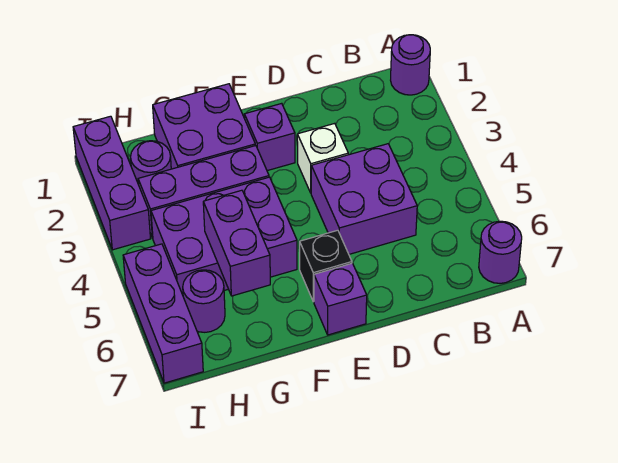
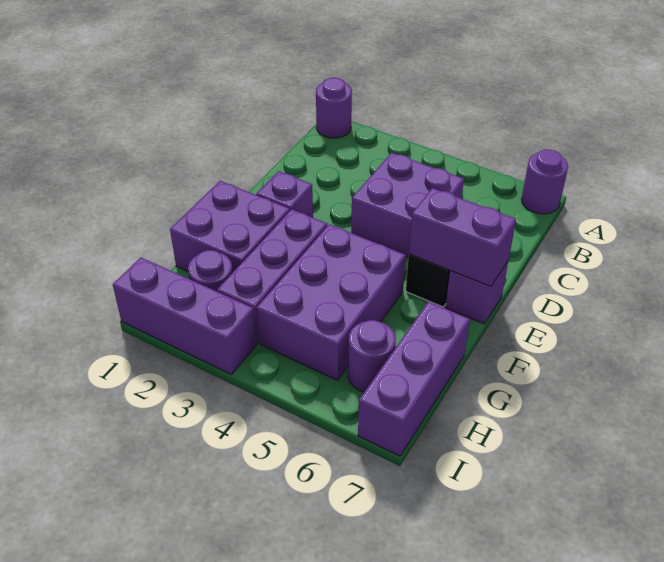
white 1x1 brick [297,123,348,193] -> none
purple 1x2 brick [203,190,270,296] -> purple 1x2 brick moved to [409,188,516,286]
purple 1x3 brick [123,244,203,383] -> purple 1x3 brick turned to [358,302,470,456]

